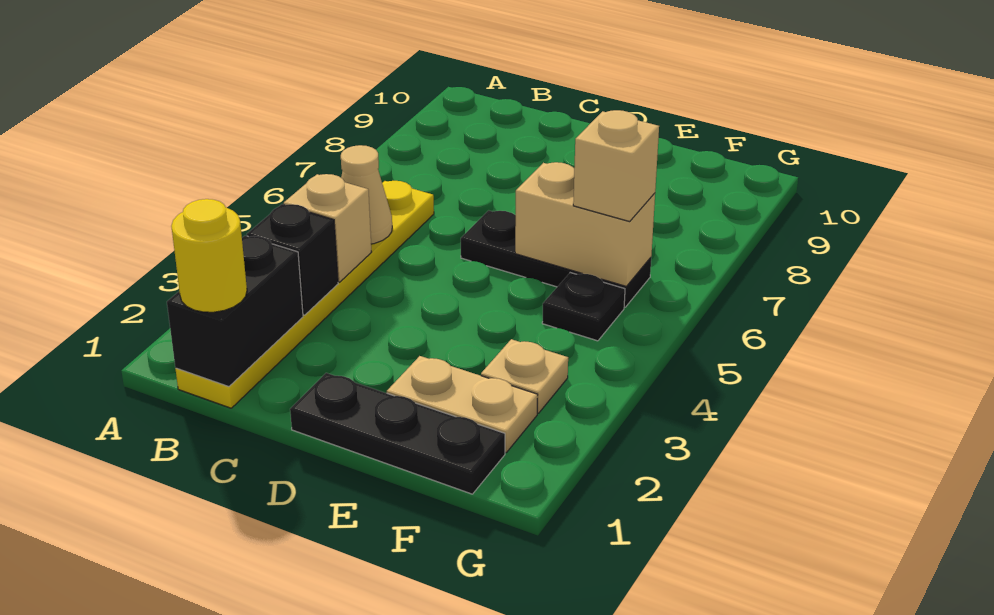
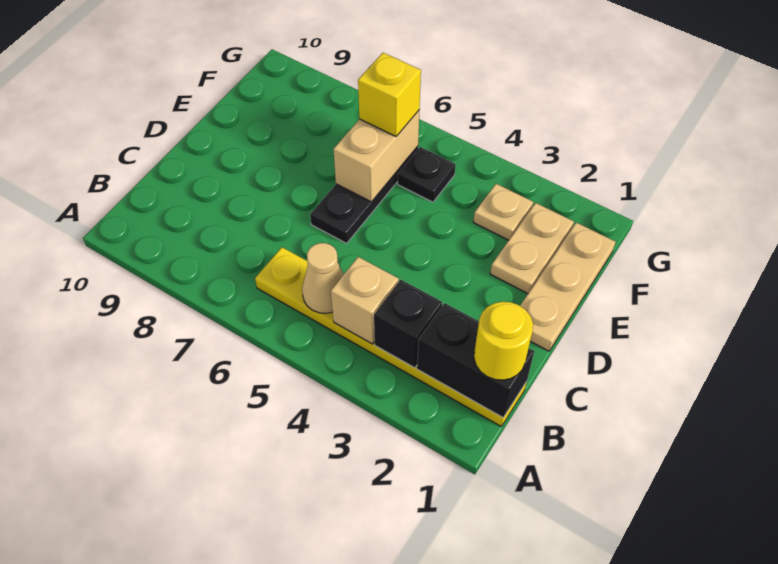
black 1x3 plate [290,373,505,494] -> tan 1x3 plate [520,223,615,351]
tan 1x1 brick [573,110,659,222] -> yellow 1x1 brick [358,53,421,136]

